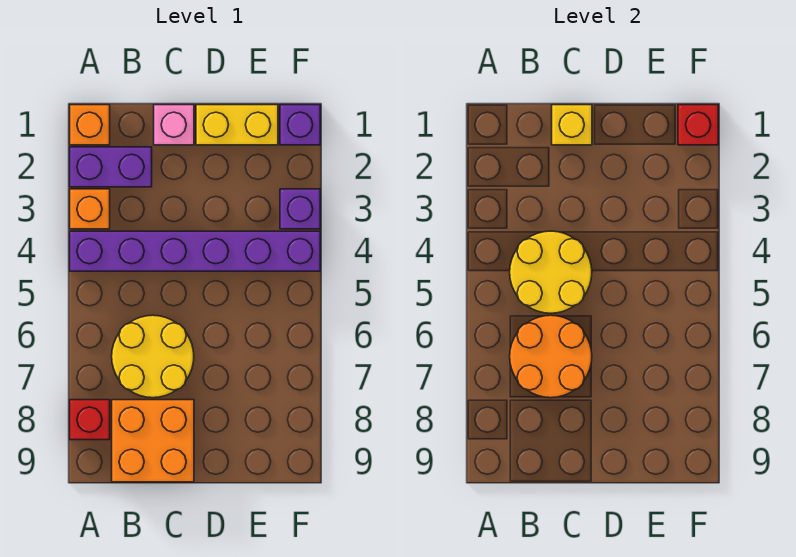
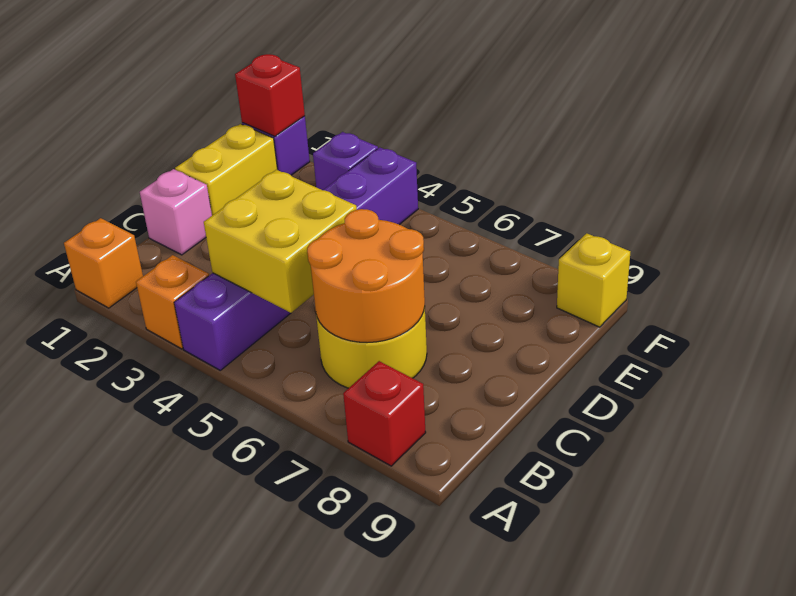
purple 1x2 brick [70,147,152,187] -> none
yellow 2x2 round brick [510,231,592,313] -> yellow 2x2 brick [204,170,357,313]
orange 2x2 brick [112,400,194,482] -> none
yellow 1x1 brick [552,105,592,145] -> yellow 1x1 brick moved to [557,233,630,327]

